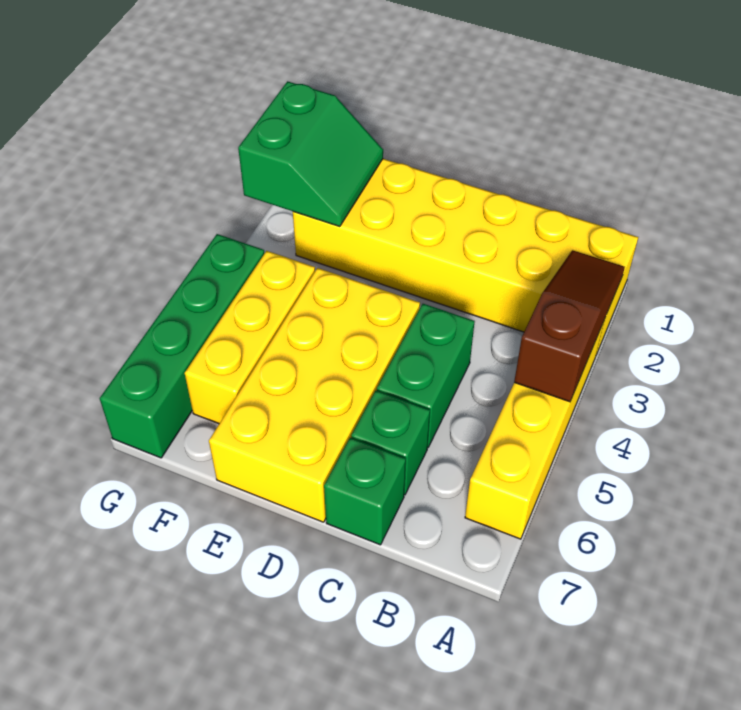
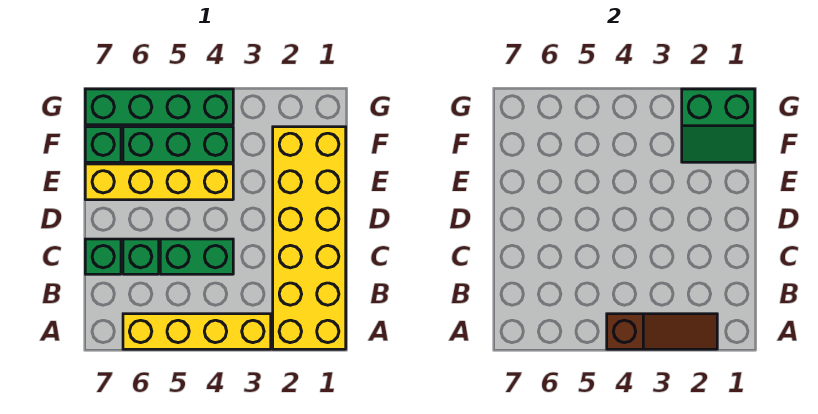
yellow 2x4 brick [209,268,420,522] -> yellow 1x4 brick [85,164,233,200]
yellow 1x3 brick [185,251,315,424] -> green 1x3 brick [123,127,233,162]
none -> green 1x1 brick [85,127,121,162]

